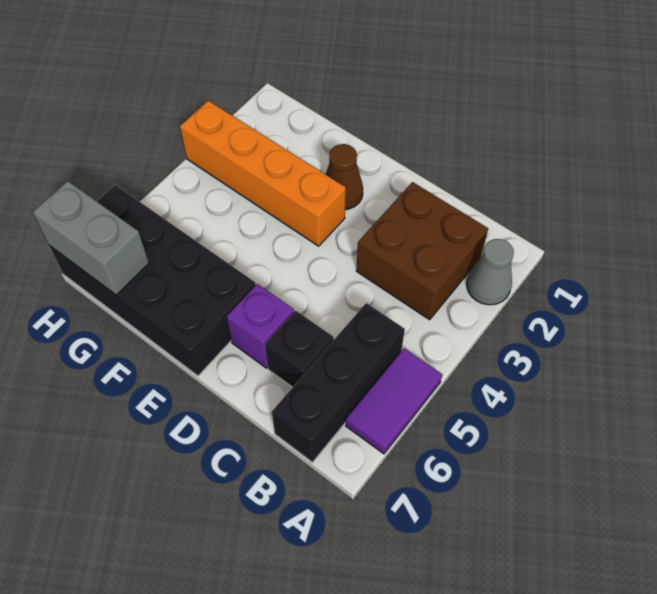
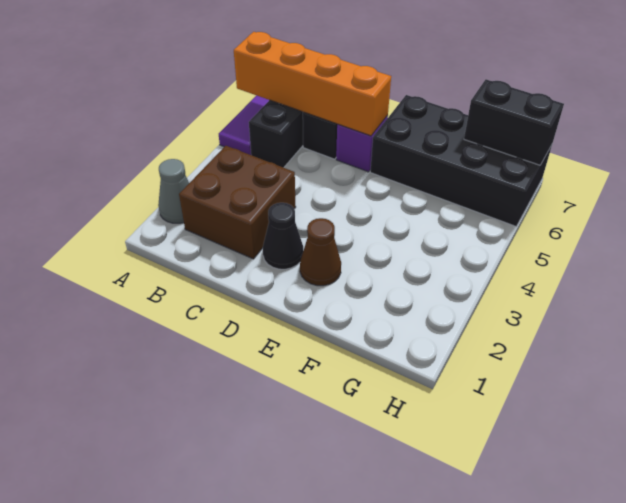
none -> black 1x1 cone [263,203,303,269]
orange 1x4 brick [180,101,346,246] -> orange 1x4 brick moved to [234,32,391,136]
grey 1x2 brick [33,181,149,295] -> black 1x2 brick [464,79,564,165]

